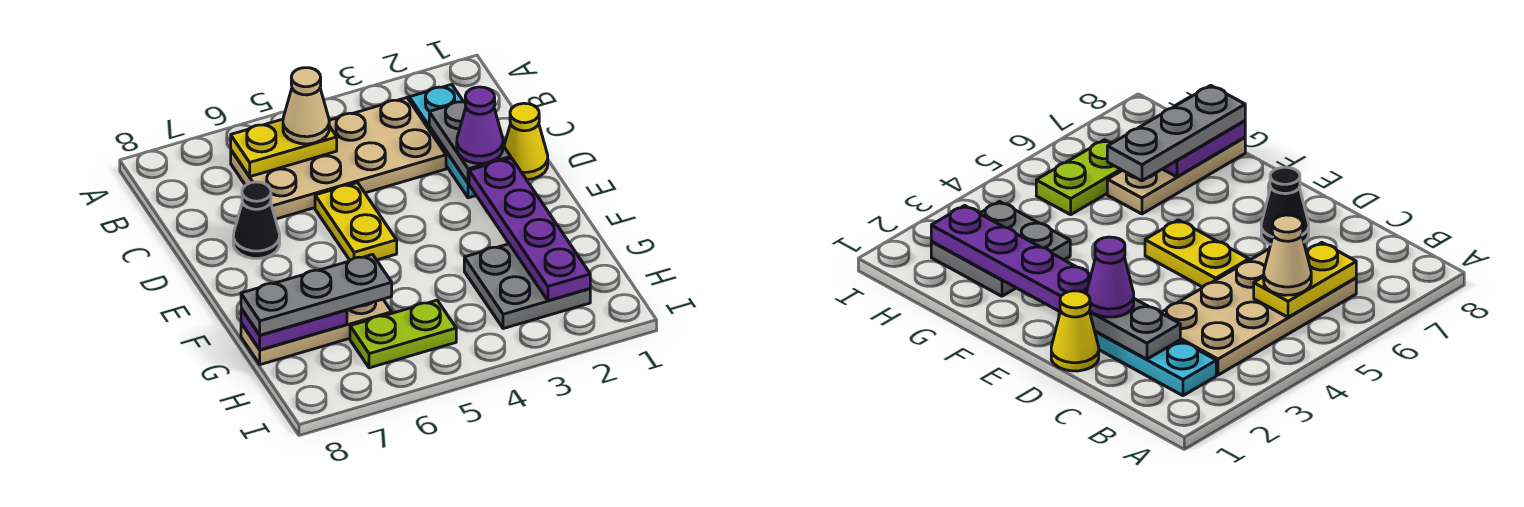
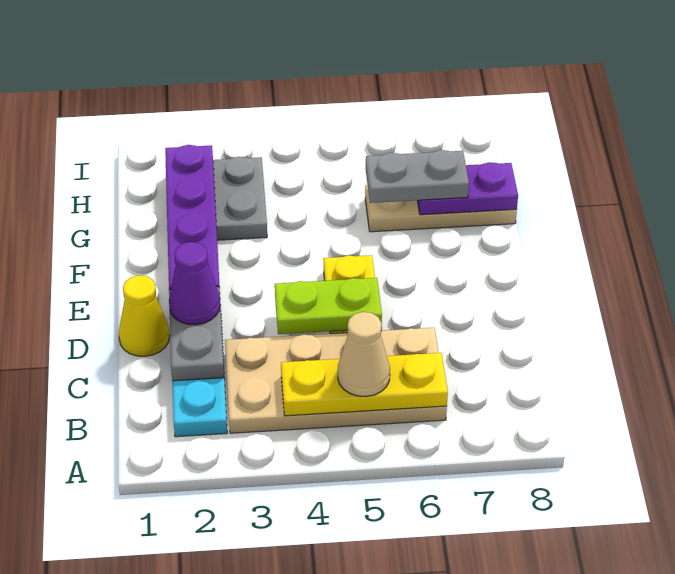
yellow 1x2 plate [231,119,337,177] -> yellow 1x3 plate [281,353,448,416]
black 1x1 cone [233,182,280,258] -> none
grey 1x3 plate [241,254,392,335] -> grey 1x2 plate [366,150,469,203]
lime 1x2 plate [350,300,456,368] -> lime 1x2 plate moved to [275,278,382,334]

